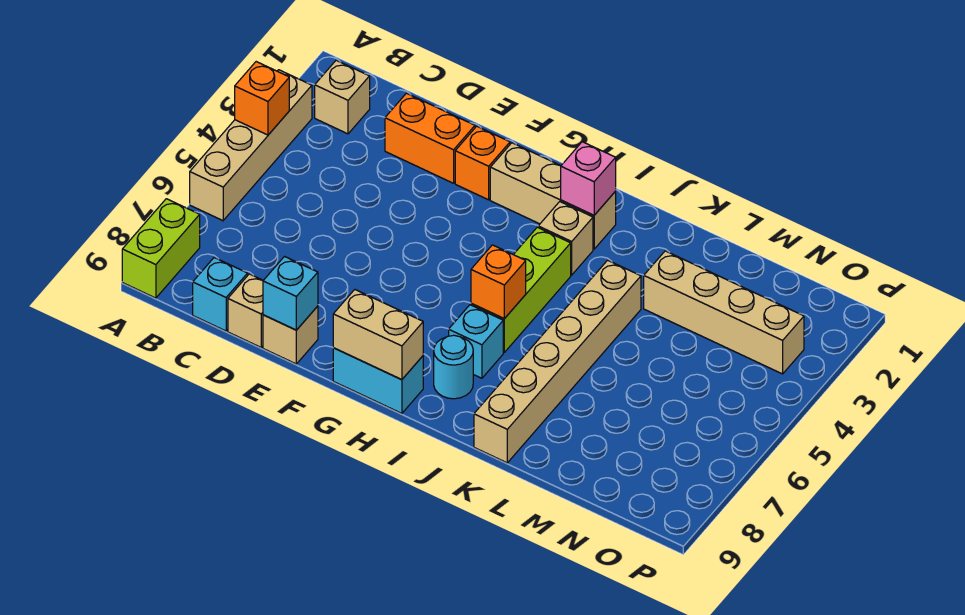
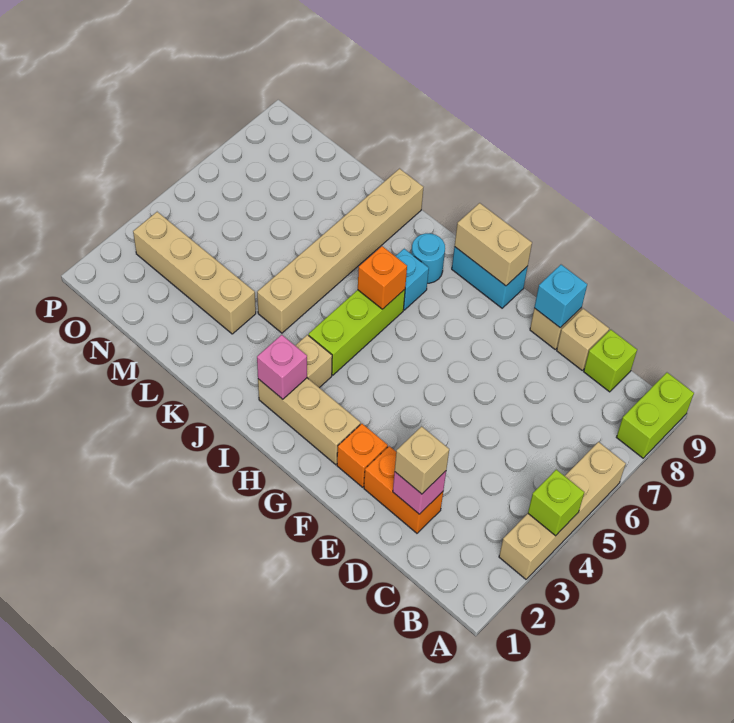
orange 1x1 brick [235,62,289,135] -> lime 1x1 brick [528,470,584,536]
tan 1x1 brick [315,60,370,134] -> tan 1x1 brick moved to [395,426,449,494]
cyan 1x1 brick [193,258,248,331] -> lime 1x1 brick [584,330,637,392]
none -> pink 1x1 brick [393,471,446,514]

